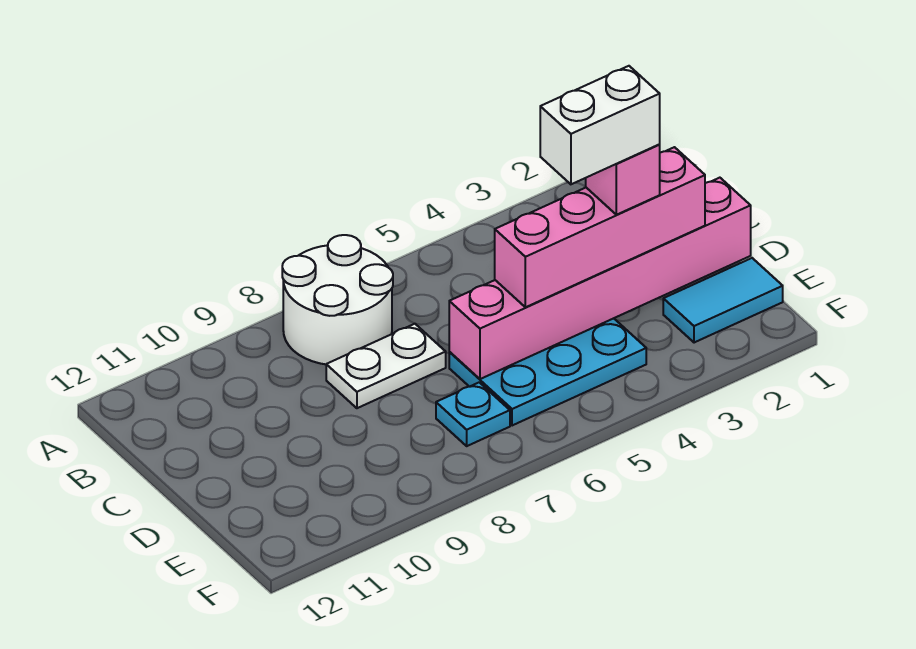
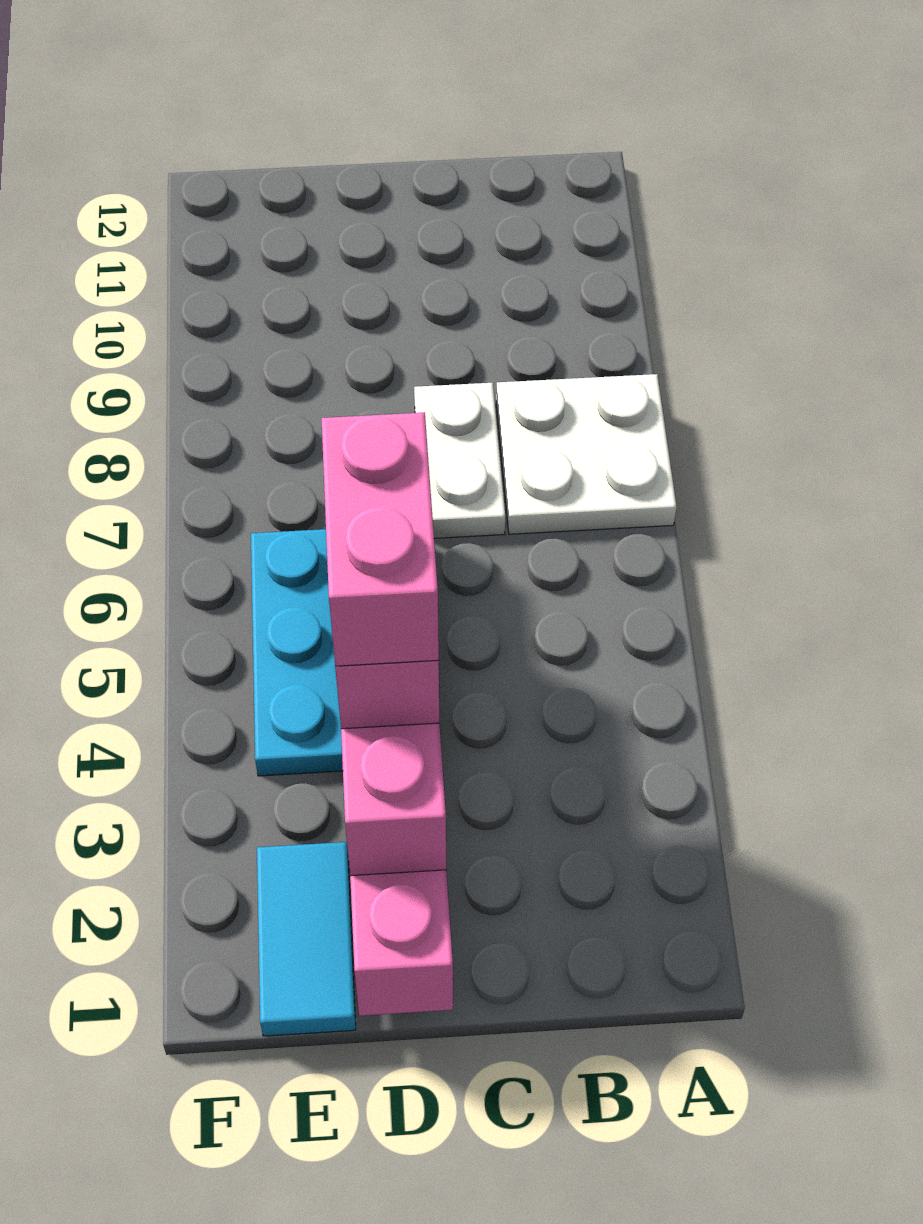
white 2x2 round brick [282,235,393,364] -> white 2x2 plate [496,374,677,534]
white 1x2 brick [540,66,660,184] -> pink 1x2 brick [321,412,439,666]
cyan 1x1 plate [436,382,510,446] -> none

